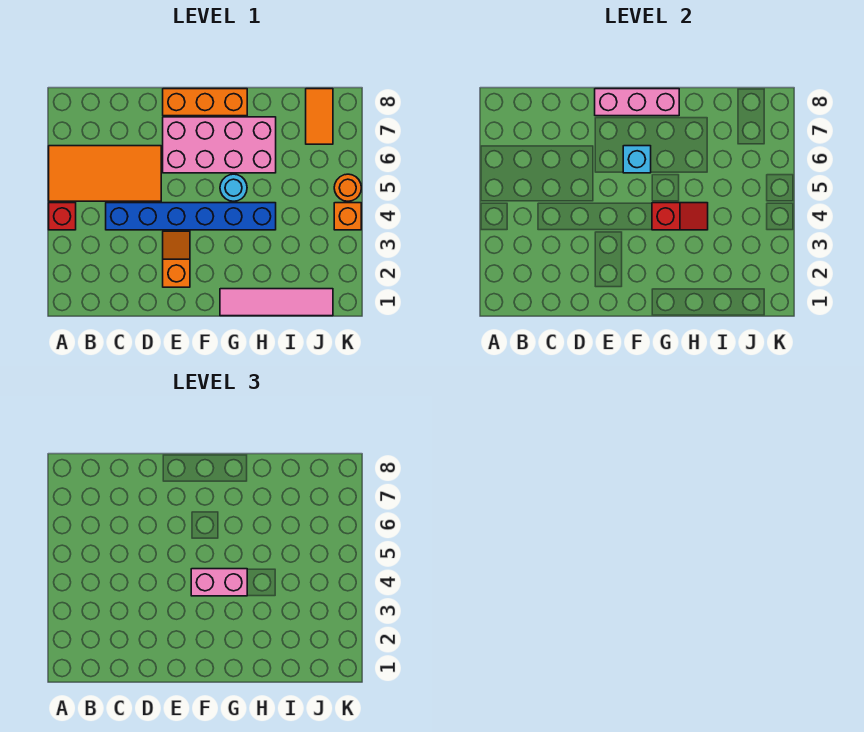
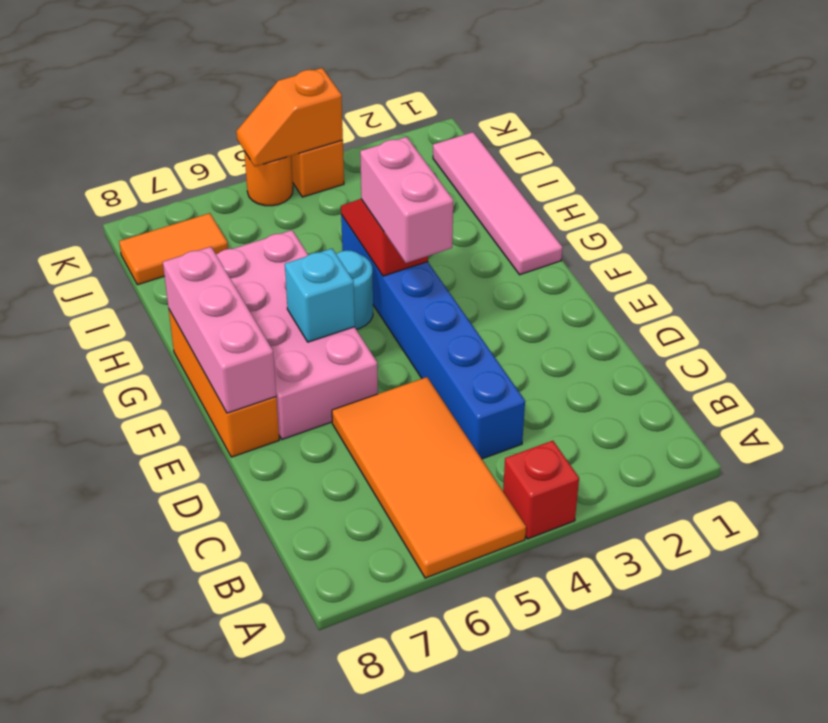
orange 1x2 slope [163,231,190,287] -> orange 1x2 slope moved to [236,68,343,167]

